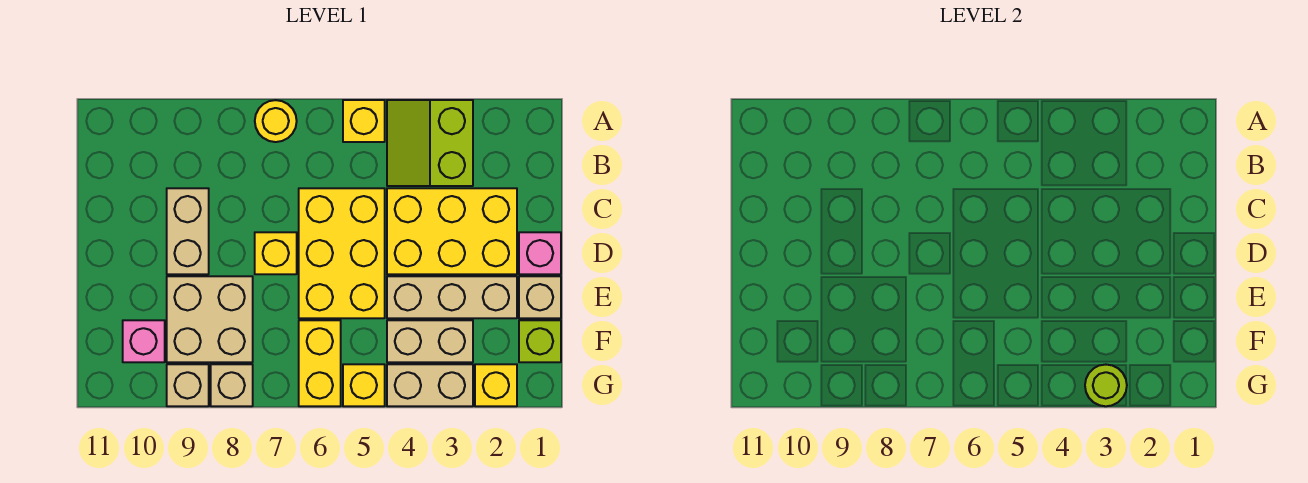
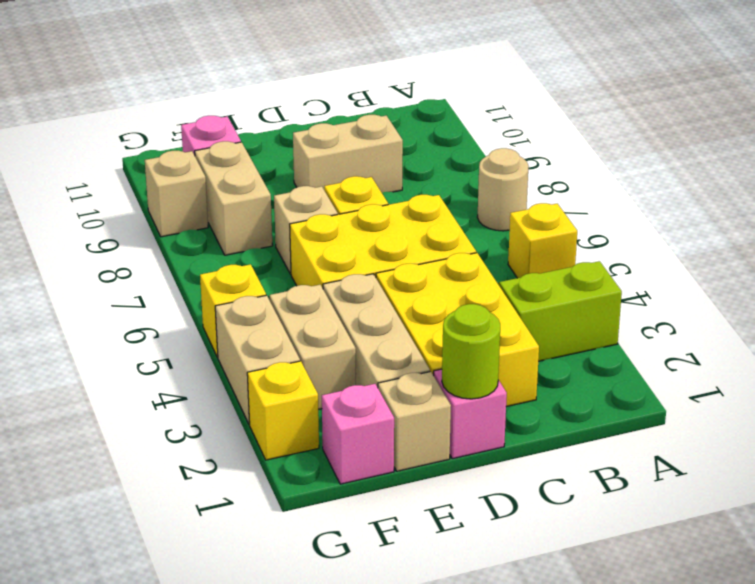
yellow 1x1 round brick [255,100,297,142] -> tan 1x1 round brick [478,148,528,231]
tan 2x2 brick [167,276,253,362] -> tan 1x2 brick [195,141,273,255]
lime 1x1 brick [519,320,561,362] -> pink 1x1 brick [322,384,394,484]
yellow 1x2 brick [299,320,341,406] -> none
lime 1x1 round brick [1085,365,1127,406] -> lime 1x1 round brick moved to [442,304,500,399]
tan 1x1 brick [211,364,253,406] -> tan 1x1 brick moved to [274,186,338,274]

